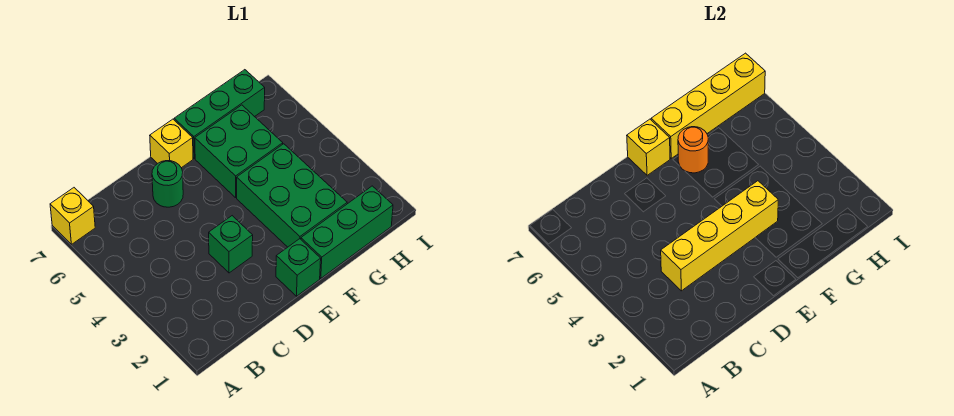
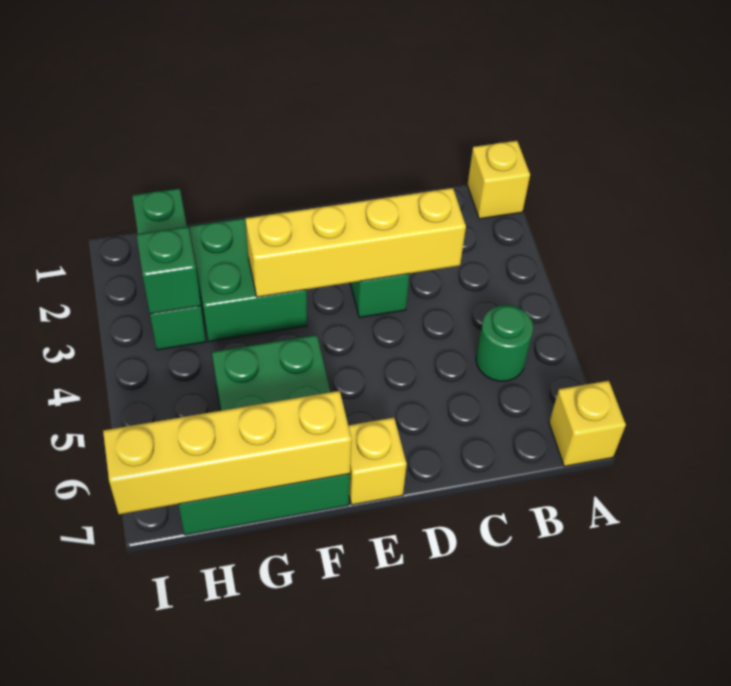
green 1x1 round brick [152,161,183,207] -> green 1x1 round brick moved to [476,305,533,381]
green 1x1 brick [276,239,321,296] -> green 1x1 brick moved to [136,227,201,314]
yellow 1x1 brick [627,119,670,175] -> yellow 1x1 brick moved to [467,141,530,219]
green 1x3 brick [301,186,393,278] -> green 1x3 brick turned to [132,188,206,350]
green 2x3 brick [237,144,347,247] -> green 2x2 brick [189,212,307,342]
orange 1x1 round brick [678,127,708,173] -> none

